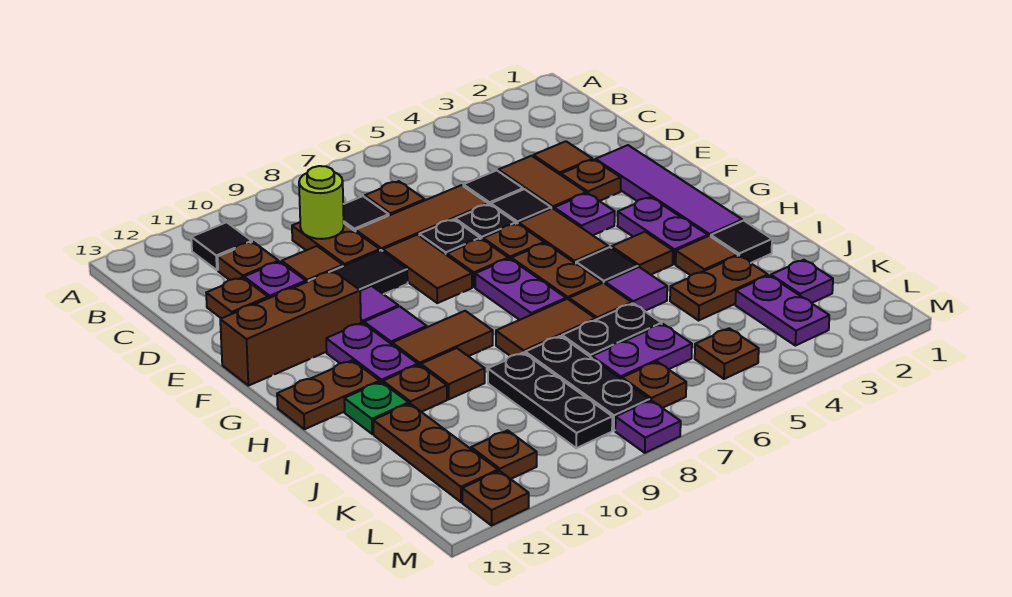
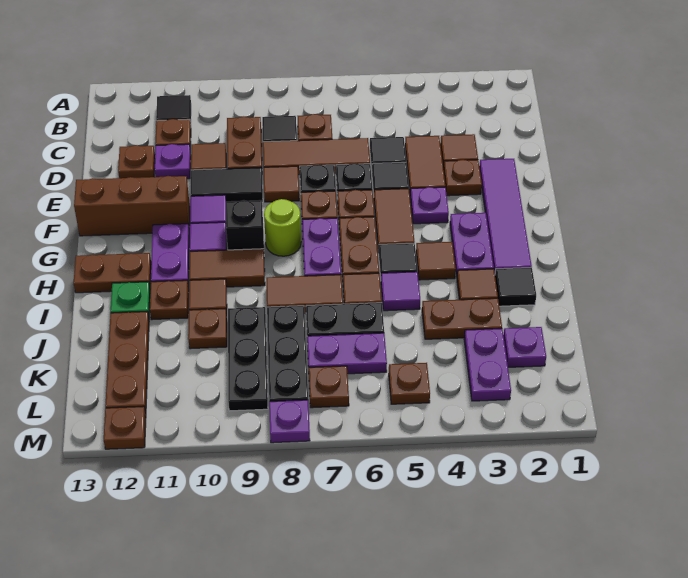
lime 1x1 round brick [299,166,344,239] -> lime 1x1 round brick moved to [264,199,301,256]
brown 1x2 tile [383,235,472,303] -> brown 1x1 tile [264,166,299,202]
none -> black 1x1 brick [226,200,264,250]
brown 1x1 plate [471,430,537,479] -> brown 1x1 plate moved to [188,309,227,349]

